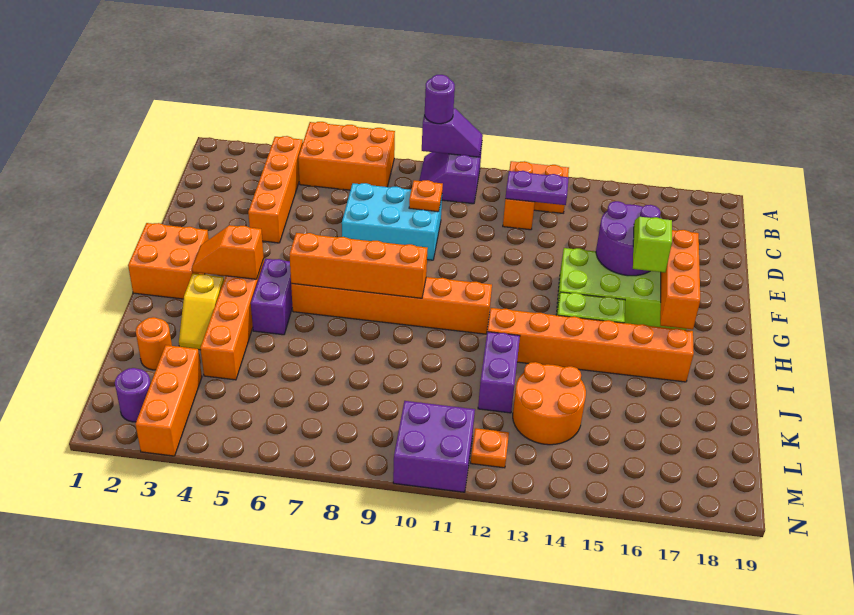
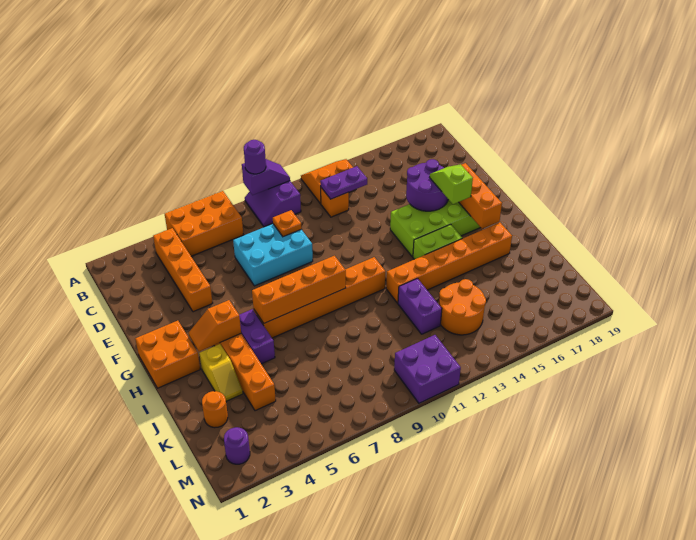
orange 1x3 brick [135,345,202,456] -> none
orange 1x1 plate [471,428,509,468] -> none

